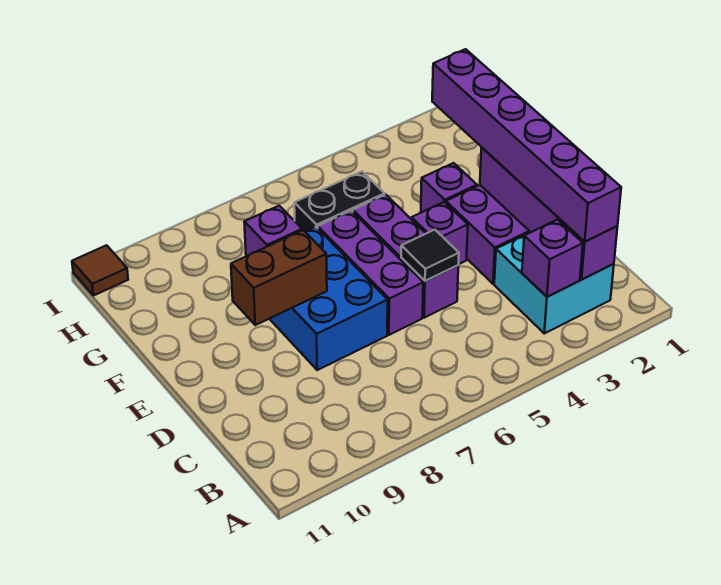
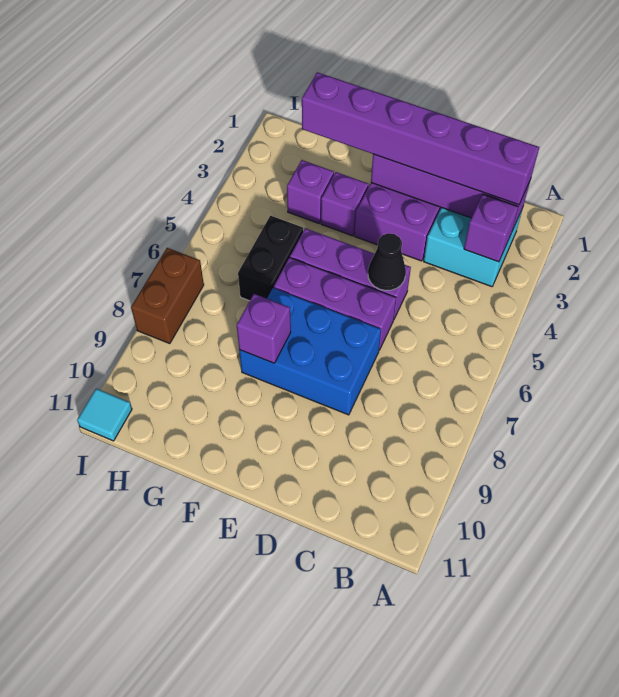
black 1x1 tile [401,230,459,281] -> black 1x1 cone [368,233,406,290]
purple 1x1 brick [412,202,468,264] -> purple 1x1 brick moved to [287,160,334,223]
brown 1x2 brick [231,230,327,325] -> brown 1x2 brick moved to [131,248,204,344]
brown 1x1 tile [72,245,128,296] -> cyan 1x1 tile [77,389,132,441]

